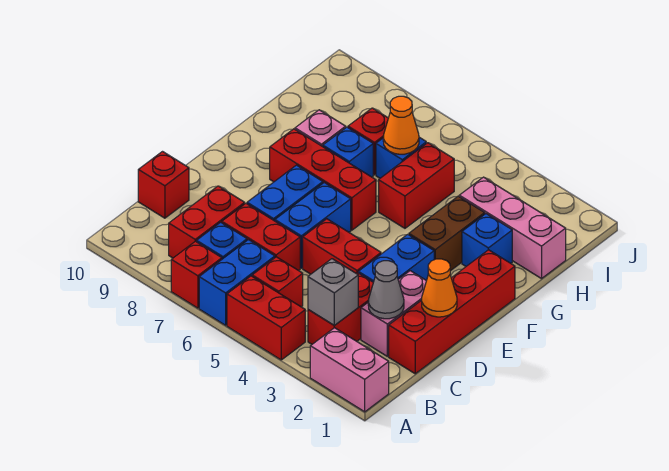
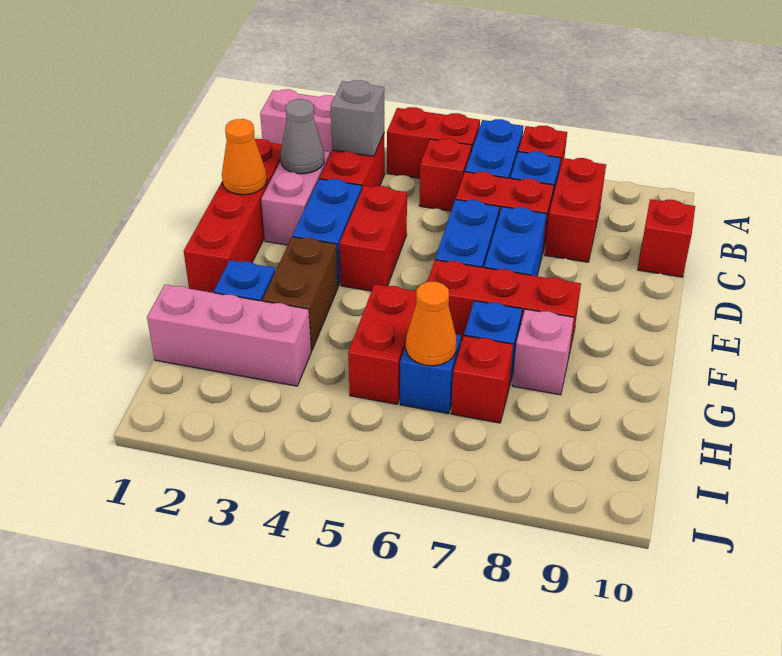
red 1x2 brick [303,219,381,274] -> red 1x2 brick turned to [340,186,407,291]

